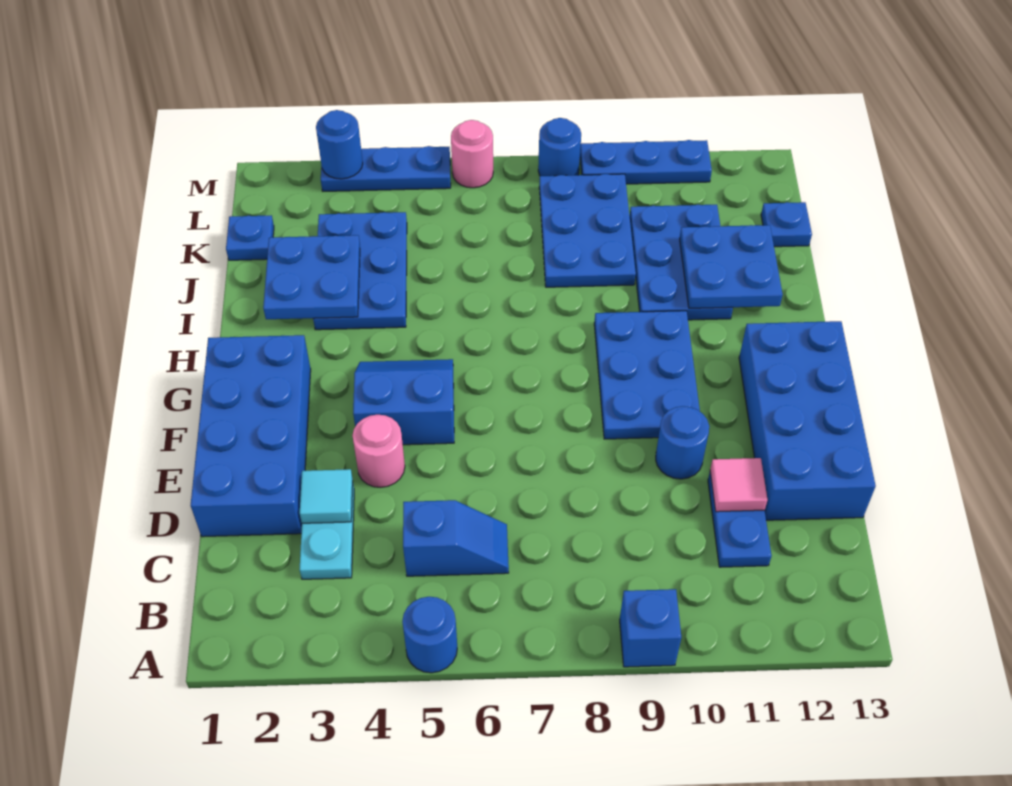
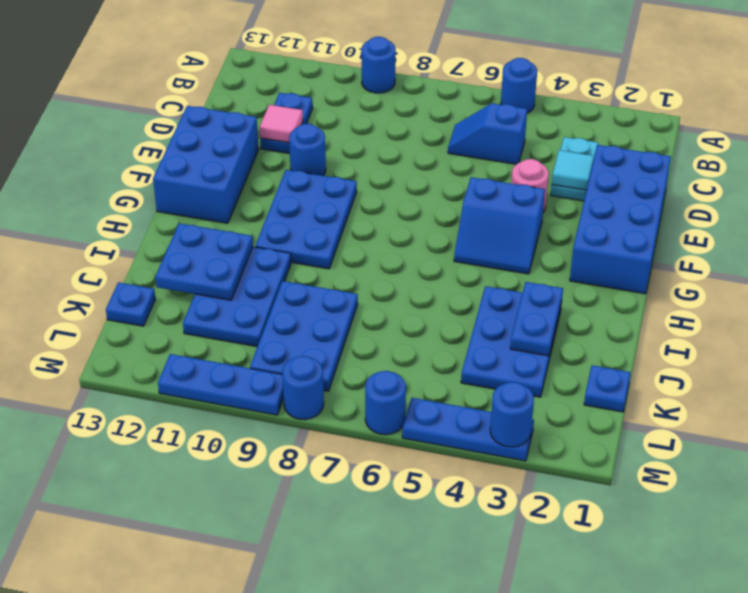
blue 1x1 brick [620,589,681,667] -> blue 1x1 round brick [361,37,396,93]
blue 2x4 brick [739,321,876,520] -> blue 2x3 brick [153,106,259,223]
blue 2x2 plate [263,235,360,319] -> blue 1x2 plate [510,282,563,356]
pink 1x1 round brick [451,120,493,188] -> blue 1x1 round brick [365,371,406,435]

